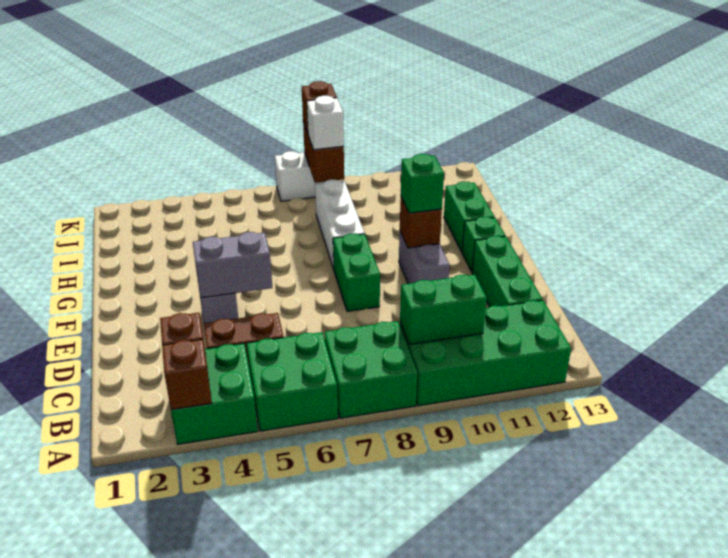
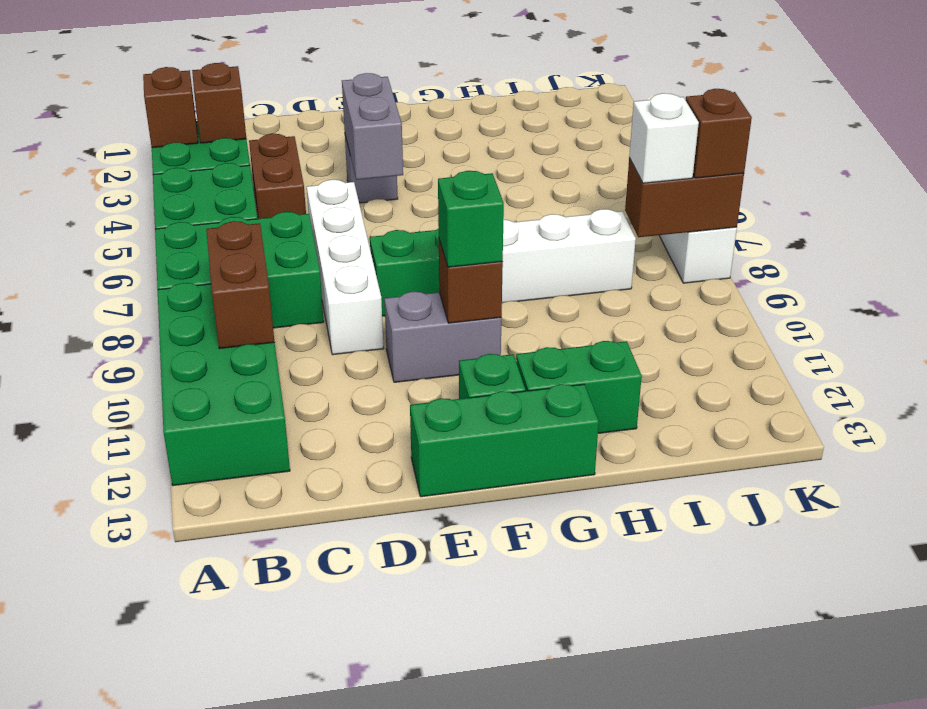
green 2x2 brick [324,321,417,418] -> green 2x3 brick [155,212,324,328]
green 1x2 brick [400,275,487,344] -> brown 1x2 brick [206,221,274,349]
green 1x3 brick [472,236,543,307] -> green 1x3 brick moved to [410,384,599,497]
none -> white 1x4 brick [307,180,384,355]

